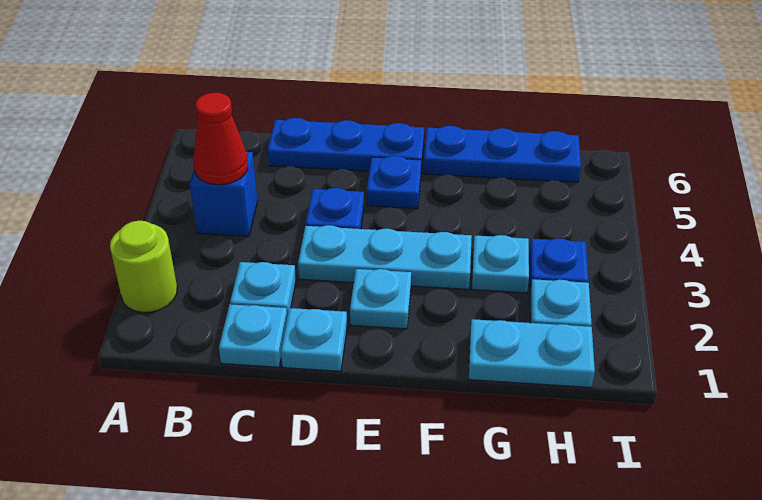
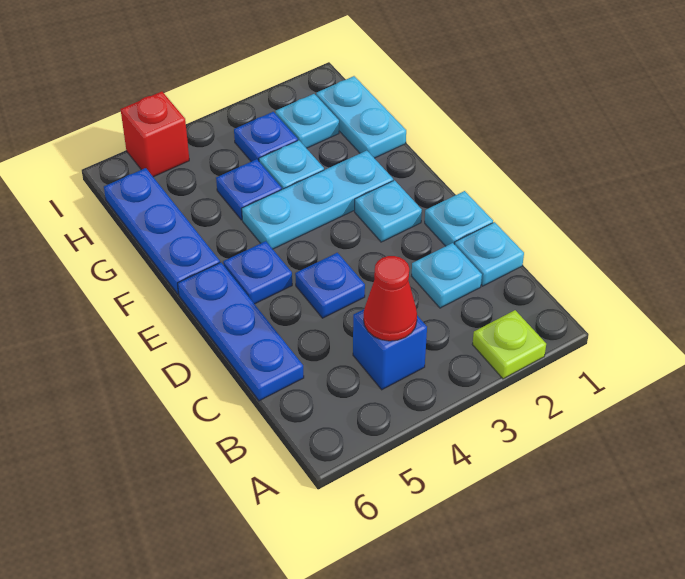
lime 1x1 round brick [110,221,177,312] -> lime 1x1 plate [472,310,546,379]
cyan 1x3 plate [298,225,472,289] -> cyan 1x3 plate turned to [242,151,393,249]
none -> blue 1x1 plate [216,159,282,220]
none -> red 1x1 brick [121,92,189,177]

